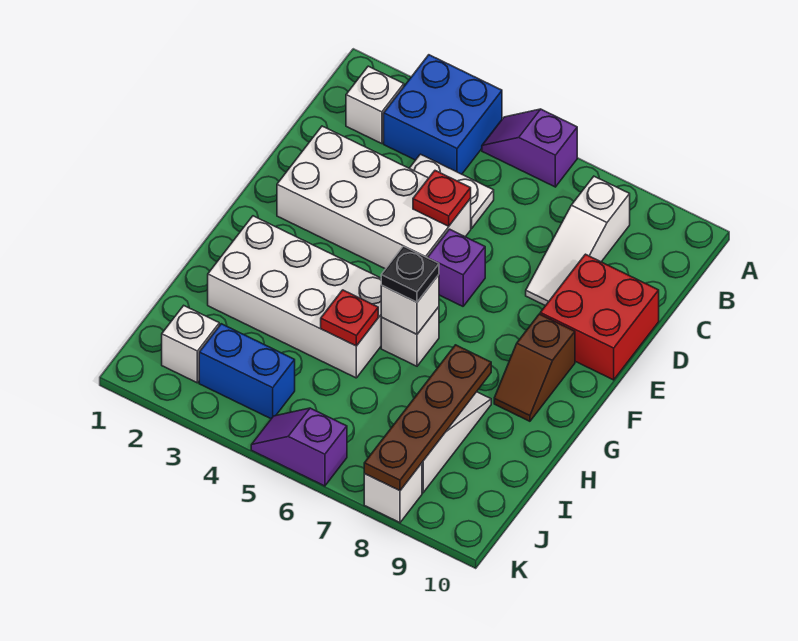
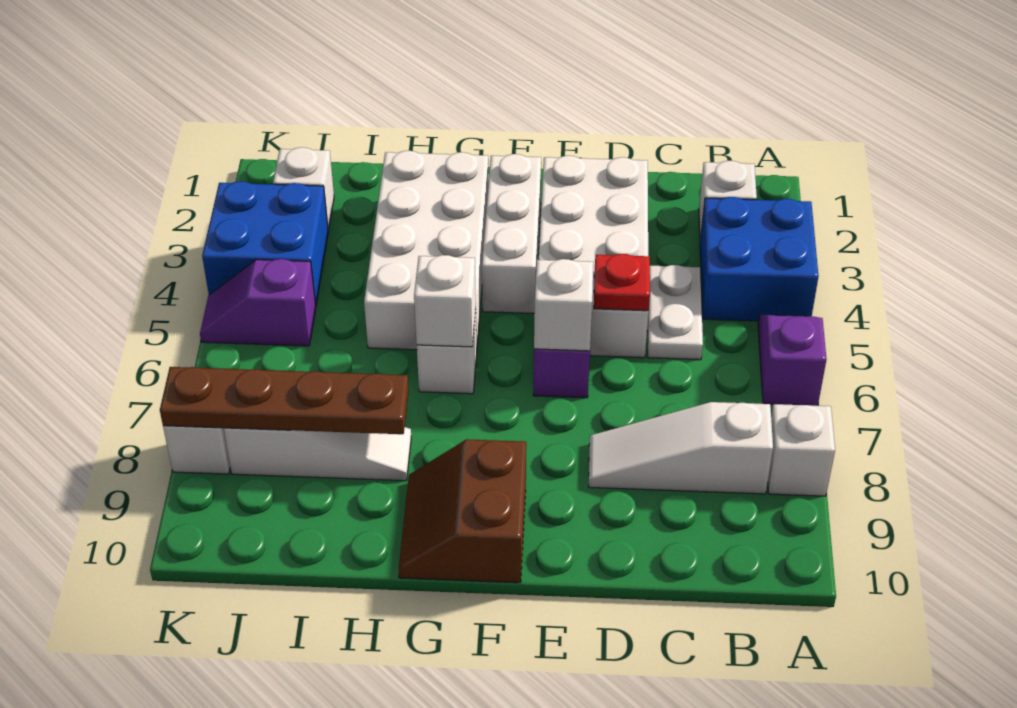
none -> white 1x1 brick [768,404,835,496]
red 2x2 brick [540,254,659,380] -> none
none -> white 1x1 brick [534,259,593,351]
none -> white 1x3 brick [482,154,541,314]
brown 1x2 slope [494,314,575,421] -> brown 2x2 slope [399,439,526,583]
black 1x1 plate [381,246,439,302] -> none
red 1x1 plate [321,290,378,346] -> none
blue 1x2 brick [199,324,295,419] -> blue 2x2 brick [202,181,328,305]
purple 1x2 slope [251,408,347,486] -> purple 1x2 slope turned to [200,259,316,346]

